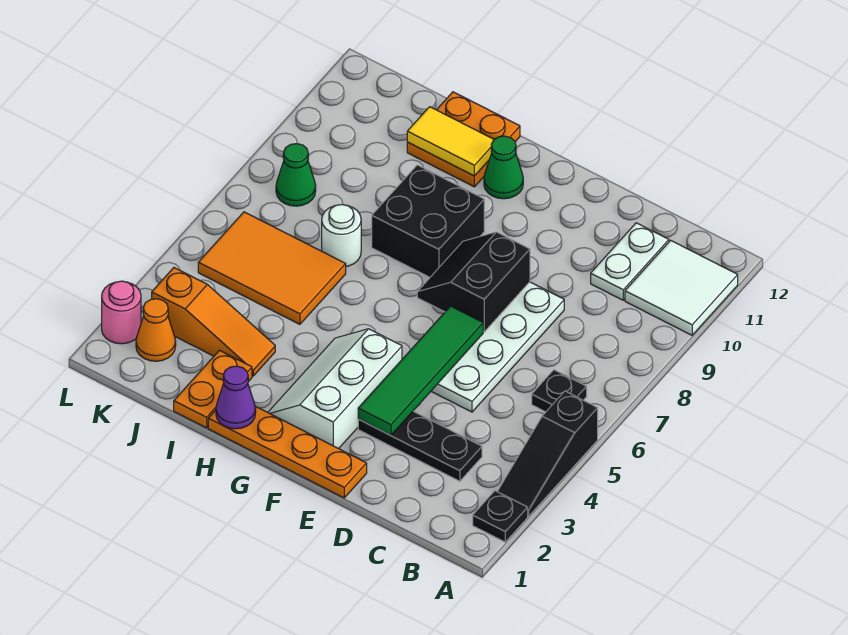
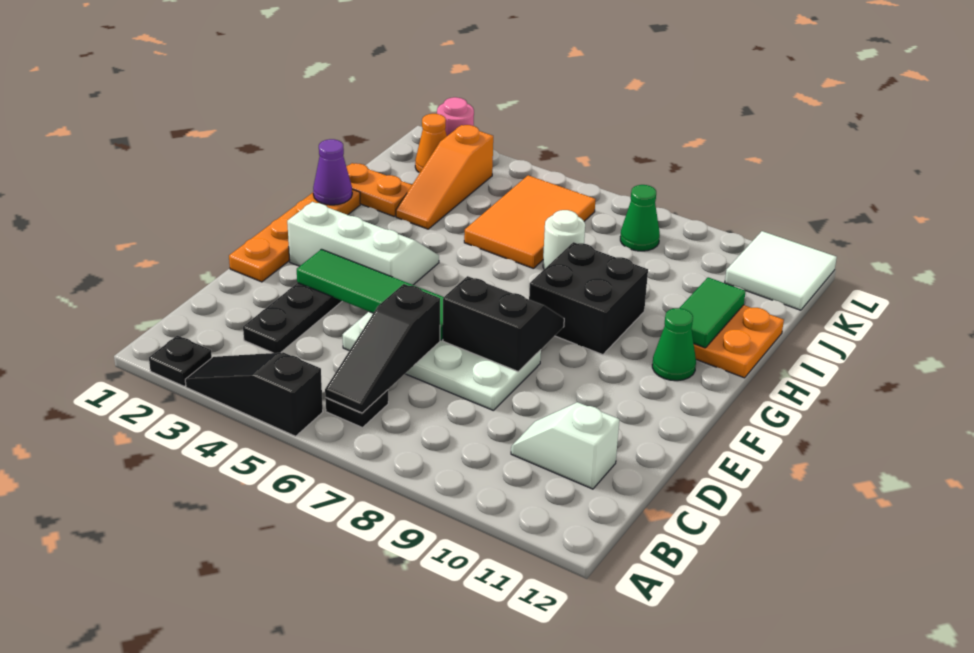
white 2x2 tile [625,240,738,335] -> white 2x2 tile moved to [725,231,837,310]
none -> black 1x3 slope [325,284,440,413]
white 1x2 plate [591,223,669,300] -> white 1x2 slope [511,402,619,489]
yellow 1x2 tile [407,107,494,176] -> green 1x2 tile [680,277,746,348]

